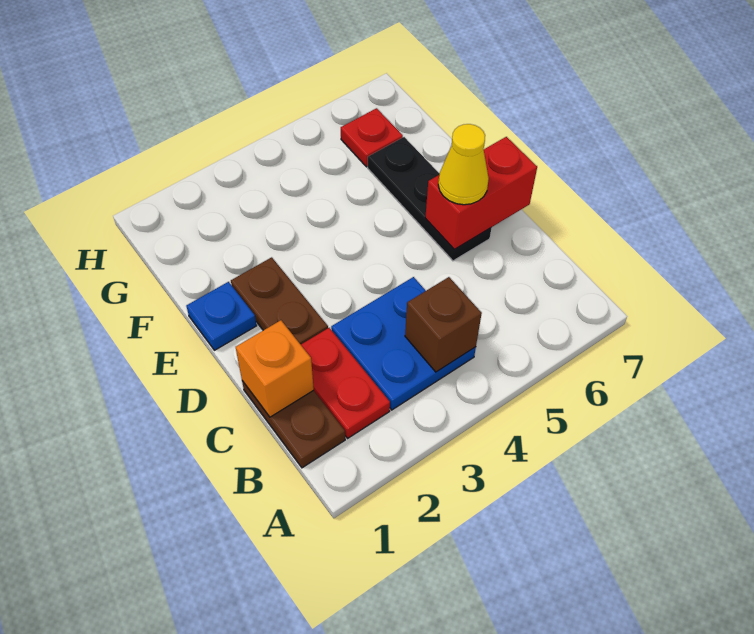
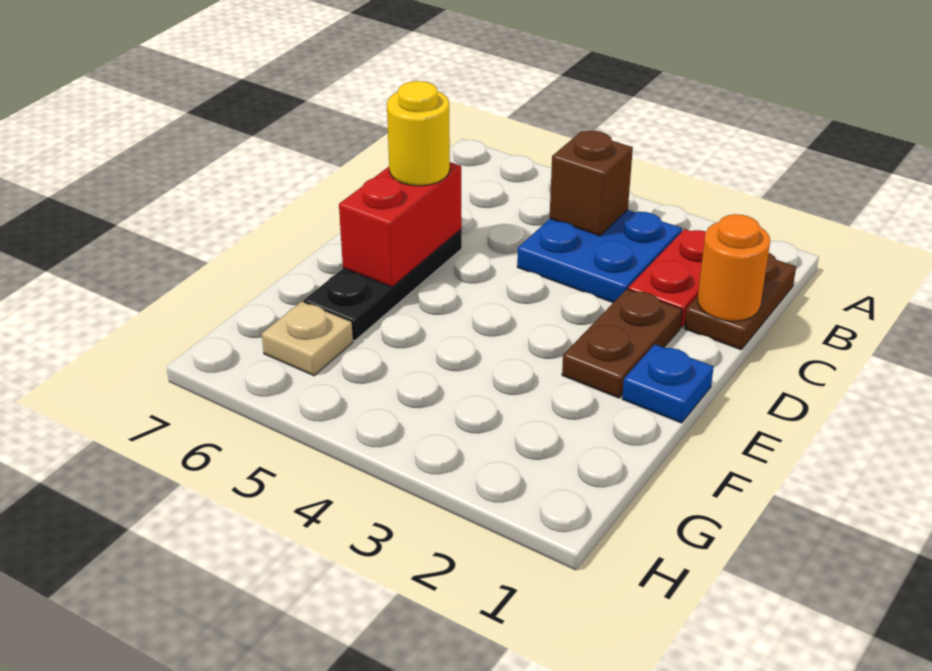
orange 1x1 brick [236,320,314,417] -> orange 1x1 round brick [698,214,770,321]
red 1x2 brick [425,137,537,249] -> red 1x2 brick turned to [339,162,462,287]
yellow 1x1 cone [438,124,489,205] -> yellow 1x1 round brick [387,81,450,186]
red 1x1 plate [341,108,403,167] -> tan 1x1 plate [262,302,353,376]

